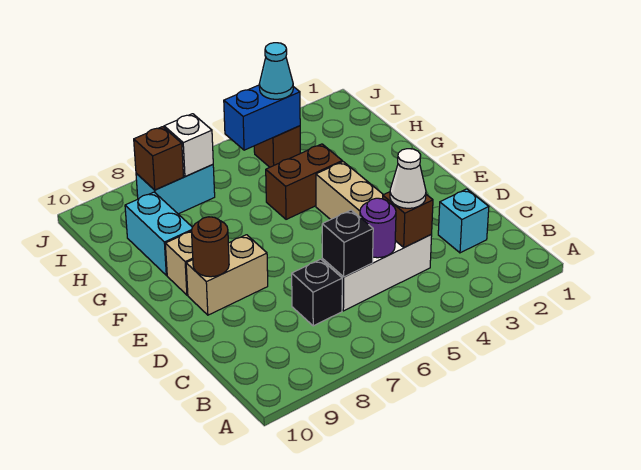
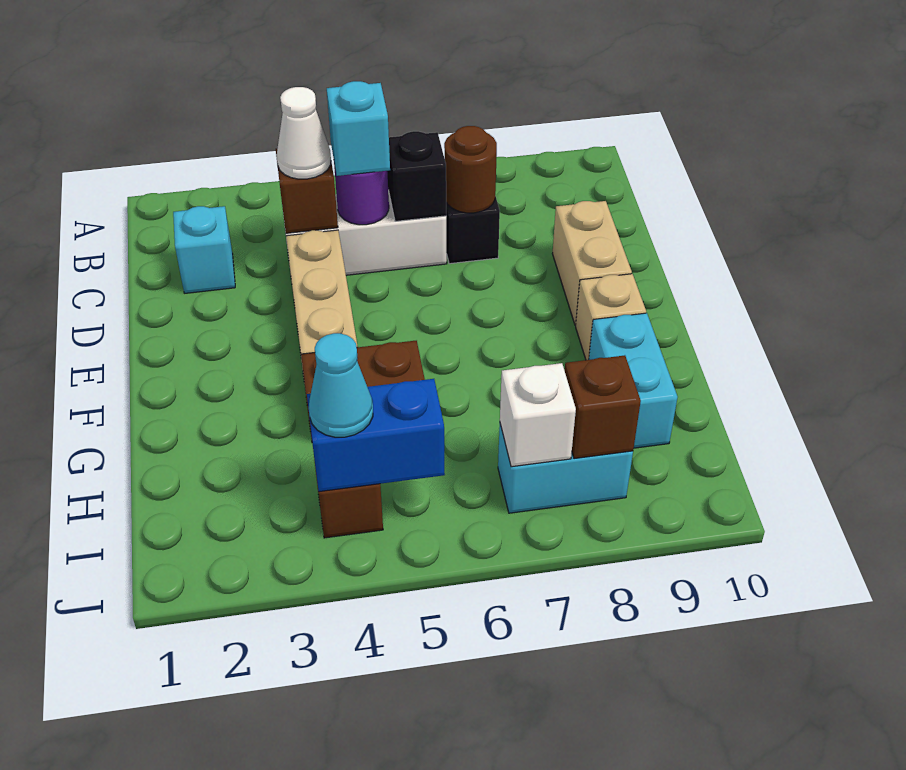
none -> cyan 1x1 brick [327,81,390,176]
tan 1x2 brick [186,235,268,315] -> tan 1x2 brick turned to [552,201,632,325]
brown 1x1 round brick [191,217,229,277] -> brown 1x1 round brick moved to [444,126,497,213]

